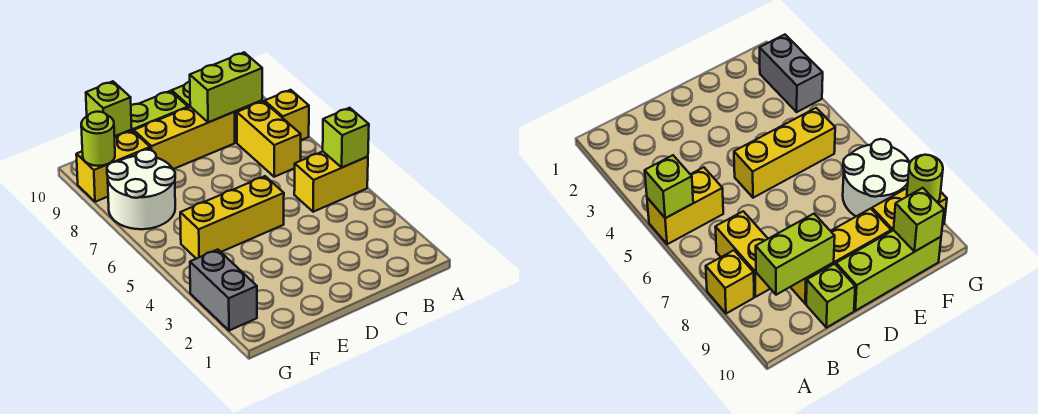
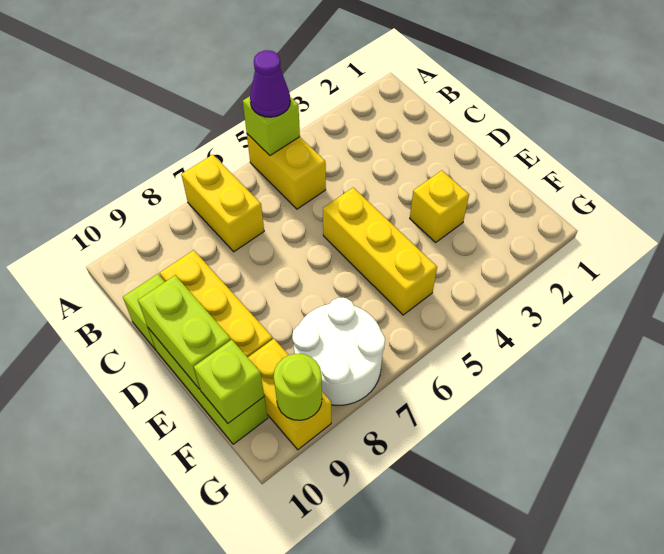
none -> purple 1x1 cone [250,50,290,117]
yellow 1x1 brick [265,90,309,140] -> yellow 1x1 brick moved to [410,171,469,242]
yellow 1x2 brick [237,101,301,177] -> yellow 1x2 brick turned to [181,155,264,252]
lime 1x2 brick [190,52,262,122] -> lime 1x2 brick moved to [138,275,231,389]
grey 1x2 brick [190,249,257,331] -> none

